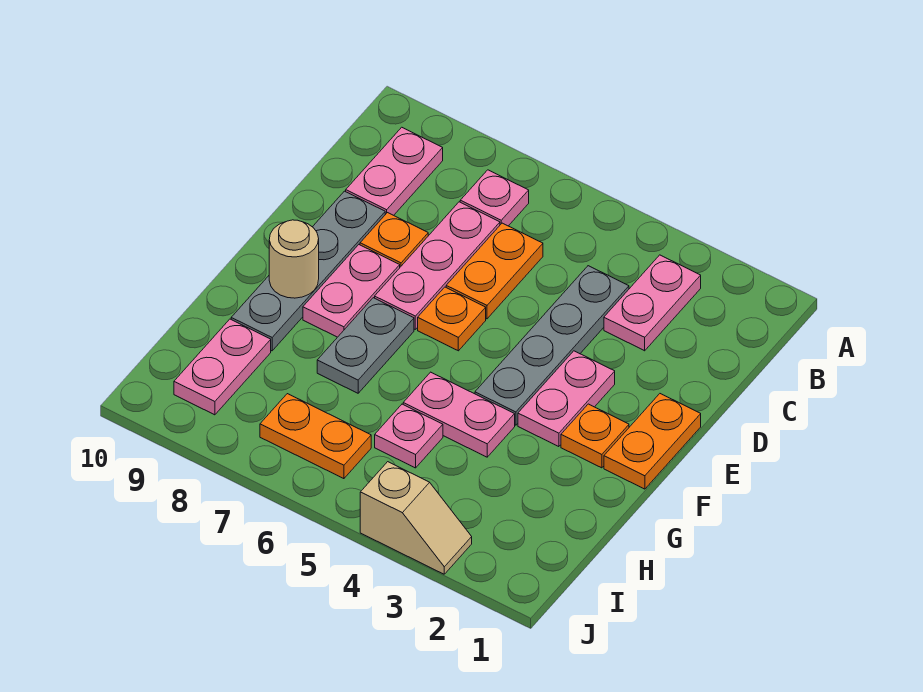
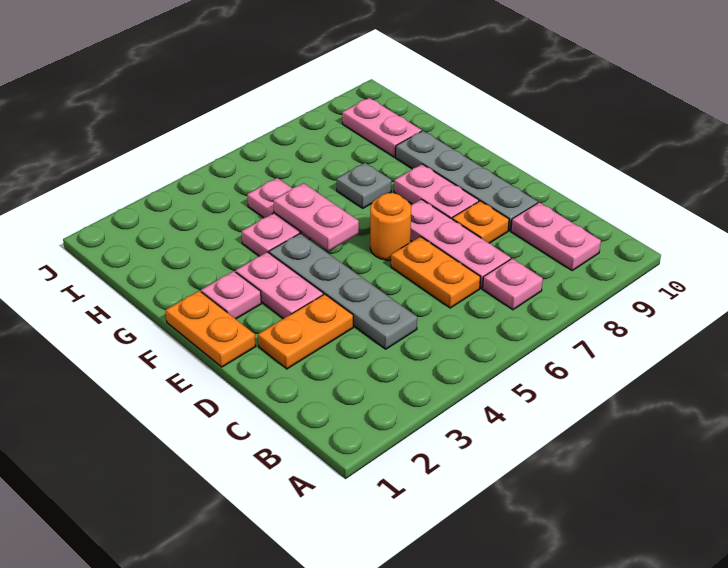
pink 1x2 plate [604,255,701,351] -> pink 1x2 plate moved to [273,183,359,251]
orange 1x1 plate [418,287,486,351] -> orange 1x1 round brick [370,193,411,260]
orange 1x1 plate [561,404,629,468] -> pink 1x1 plate [201,271,261,319]
grey 1x2 plate [317,298,414,393] -> grey 1x1 plate [337,163,392,208]
tan 1x1 round brick [269,220,319,298] -> none
orange 1x2 plate [260,394,371,479] -> orange 1x2 plate moved to [258,294,353,369]
tan 1x2 slope [360,462,472,574] -> none

